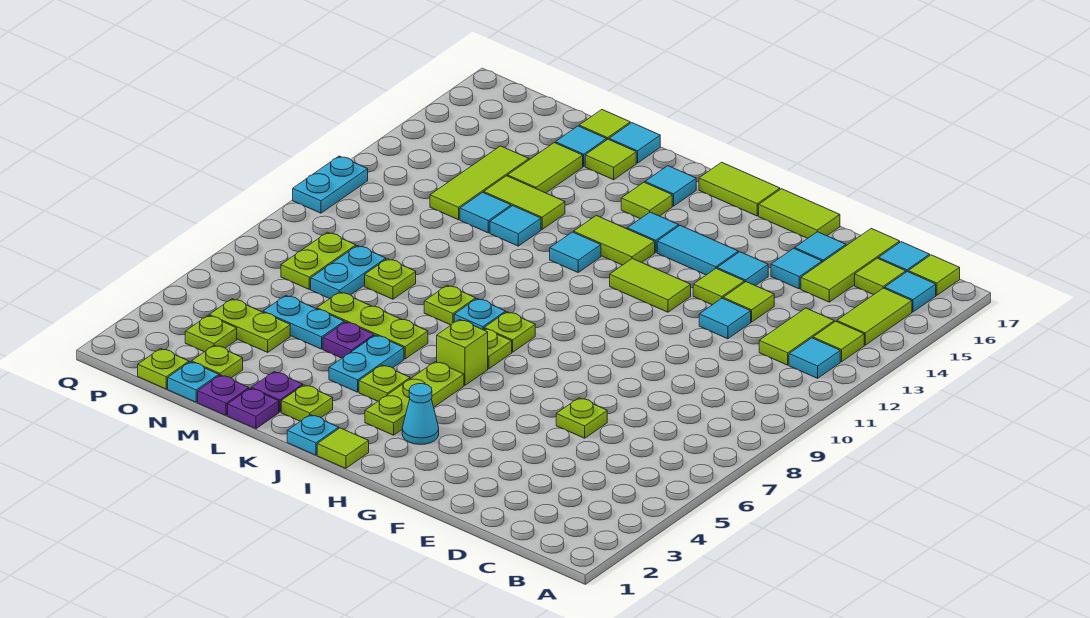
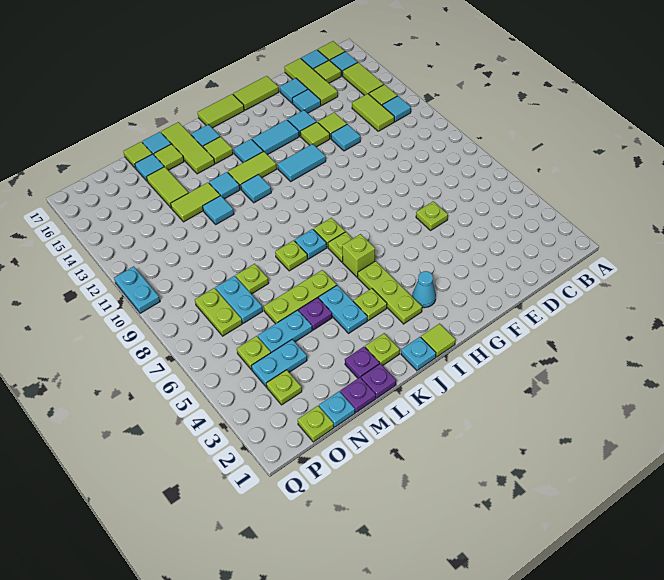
lime 1x2 tile [610,259,691,312] -> cyan 1x2 tile [278,144,326,181]
cyan 1x1 tile [460,192,511,233] -> cyan 1x1 tile moved to [209,172,240,199]
lime 1x1 plate [192,345,243,378] -> lime 1x1 plate moved to [237,336,271,370]
lime 1x2 plate [209,299,290,352] -> cyan 1x2 plate [251,340,307,387]
lime 1x3 tile [430,146,529,220] -> lime 1x3 tile moved to [161,122,215,174]

